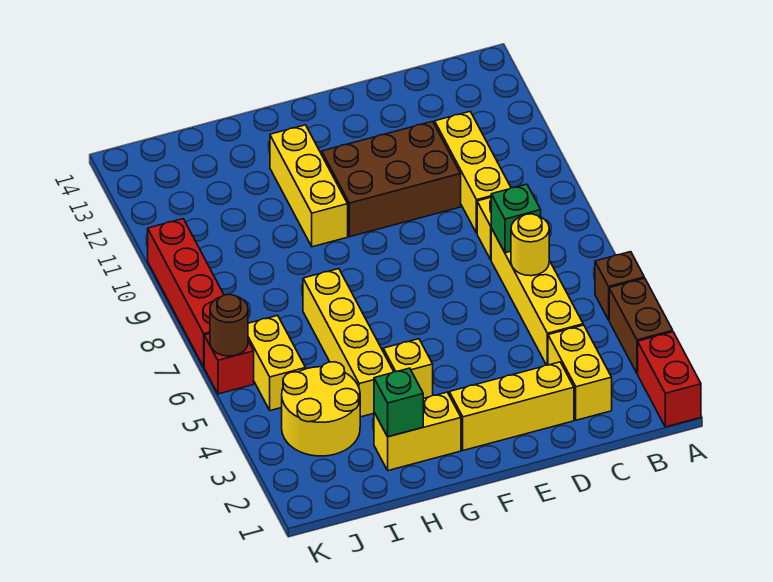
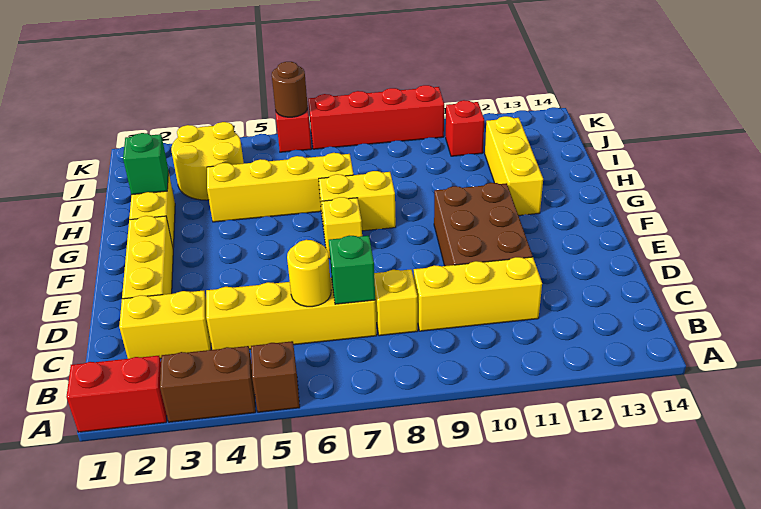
yellow 1x1 brick [383,339,433,398] -> yellow 1x1 brick moved to [322,197,362,259]
yellow 1x3 brick [270,125,348,247] -> yellow 1x3 brick turned to [485,116,543,215]
yellow 1x2 brick [248,315,306,411] -> yellow 1x2 brick moved to [319,171,396,231]
none -> red 1x1 brick [446,100,484,156]

